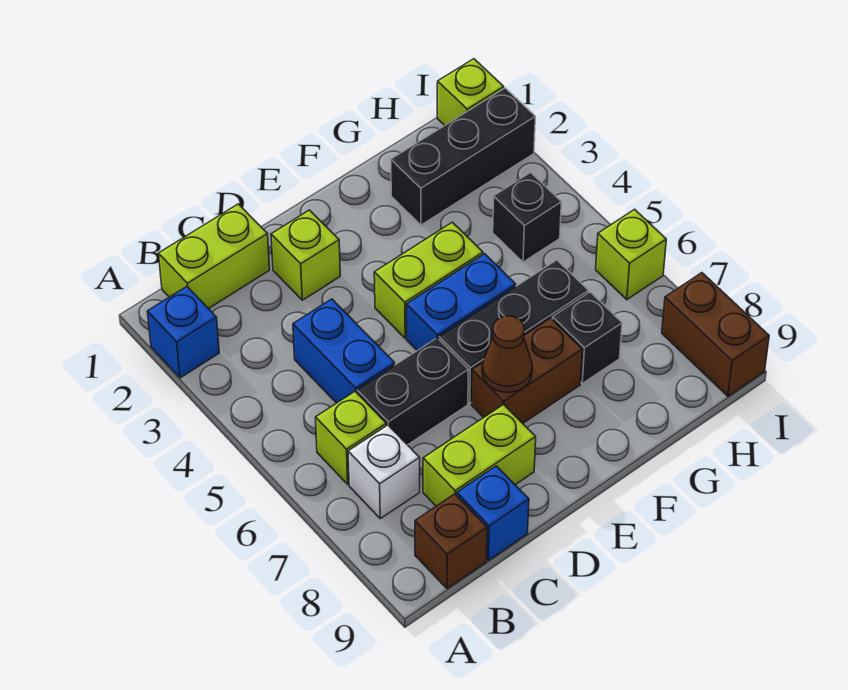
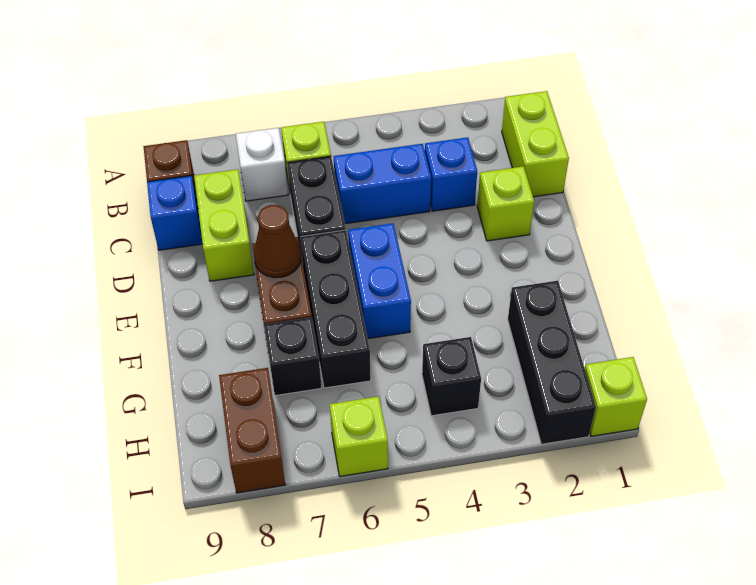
blue 1x1 brick [147,287,219,378] -> blue 1x1 brick moved to [425,137,477,211]
lime 1x2 brick [374,222,483,338] -> none
brown 1x2 brick [662,273,769,396] -> brown 1x2 brick turned to [219,368,285,493]

